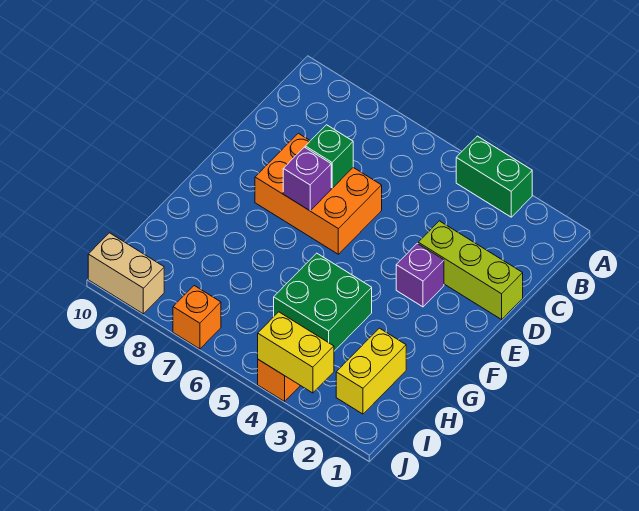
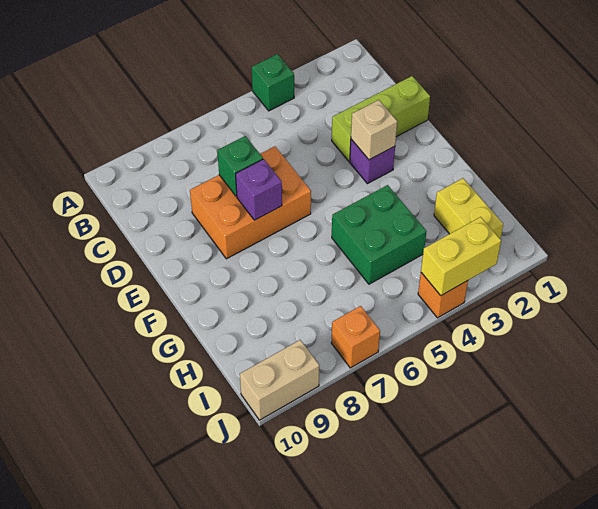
green 1x2 brick [456,136,532,217] -> green 1x1 brick [252,54,294,111]
none -> tan 1x1 brick [351,100,397,160]

